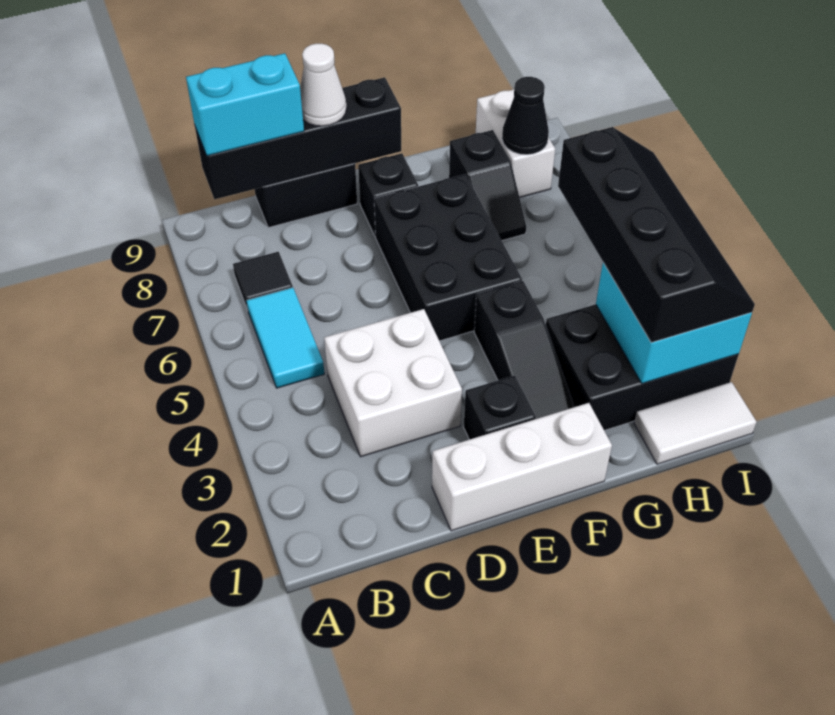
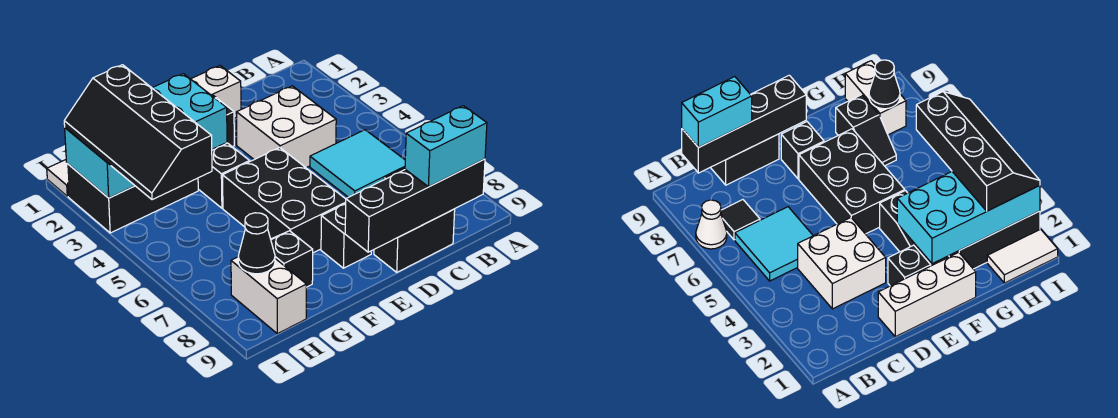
cyan 1x2 tile [247,288,324,388] -> cyan 2x2 tile [310,130,405,197]
white 1x1 cone [300,44,347,126] -> white 1x1 cone moved to [696,200,727,249]
cyan 2x2 brick [596,263,752,384] -> cyan 2x4 brick [65,74,227,198]

